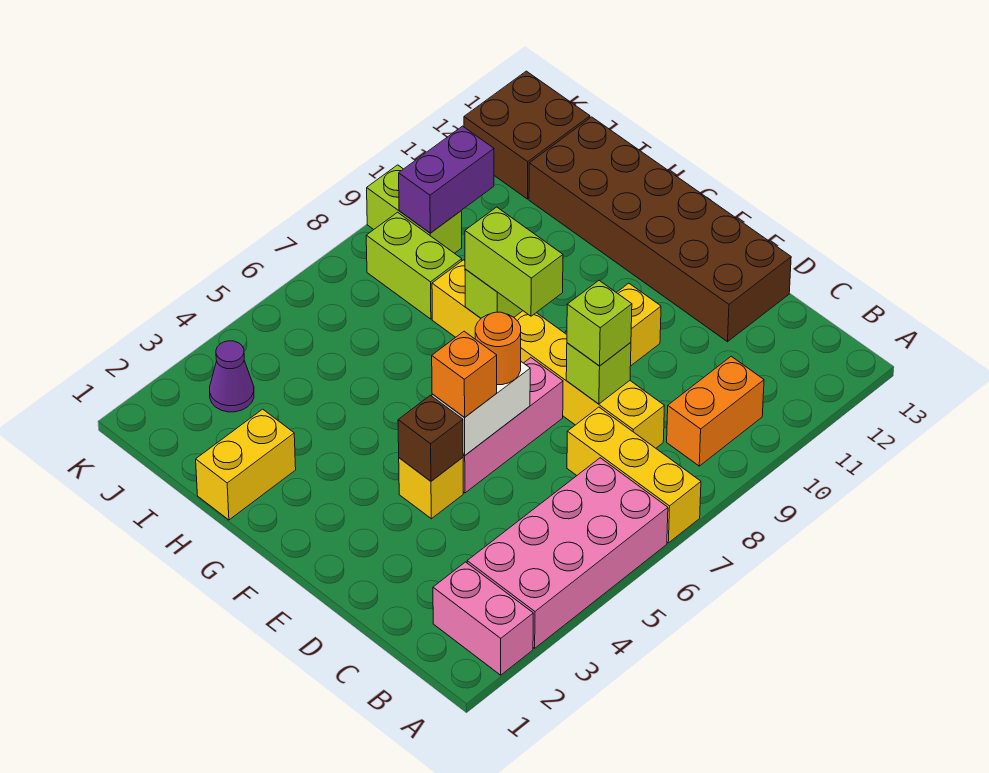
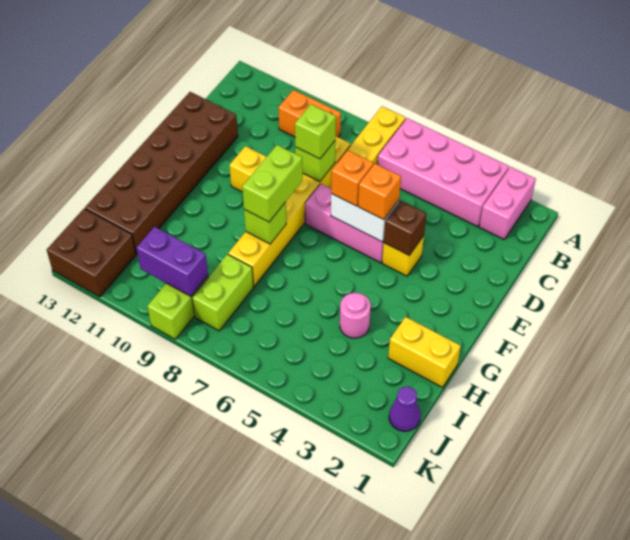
orange 1x1 round brick [475,312,521,385] -> orange 1x1 brick [331,150,374,206]
none -> pink 1x1 round brick [340,293,371,338]
purple 1x1 cone [210,341,254,412] -> purple 1x1 cone moved to [389,387,420,431]

